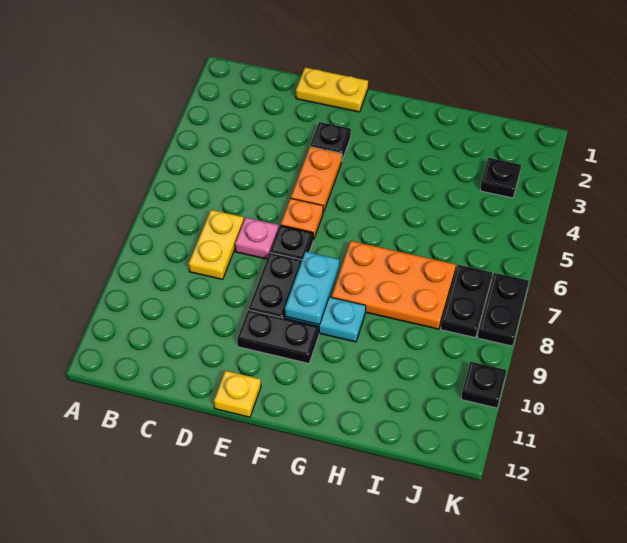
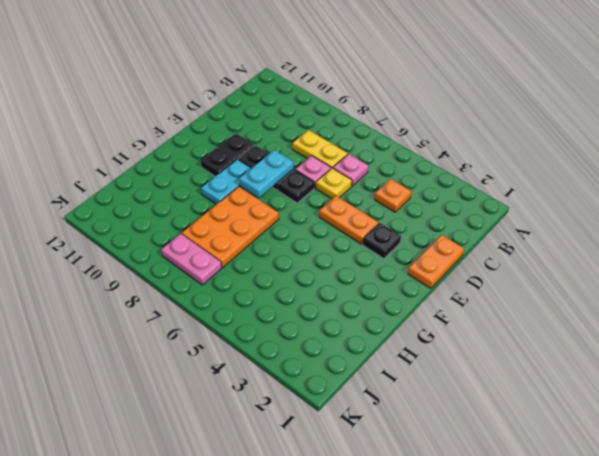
none -> pink 1x1 plate [333,154,368,186]
yellow 1x2 plate [296,67,368,112] -> orange 1x2 plate [408,235,464,288]
orange 1x1 plate [281,198,323,240] -> orange 1x1 plate moved to [375,179,411,212]
yellow 1x1 plate [214,371,261,417] -> yellow 1x1 plate moved to [316,168,352,199]
cyan 1x2 plate [285,252,339,325] -> cyan 1x2 plate turned to [239,150,294,198]
black 1x1 plate [480,158,521,198] -> none
black 1x2 plate [441,265,492,338] -> pink 1x2 plate [161,234,222,285]
black 1x2 plate [478,273,529,346] -> none
black 1x1 plate [461,362,506,408] -> none

